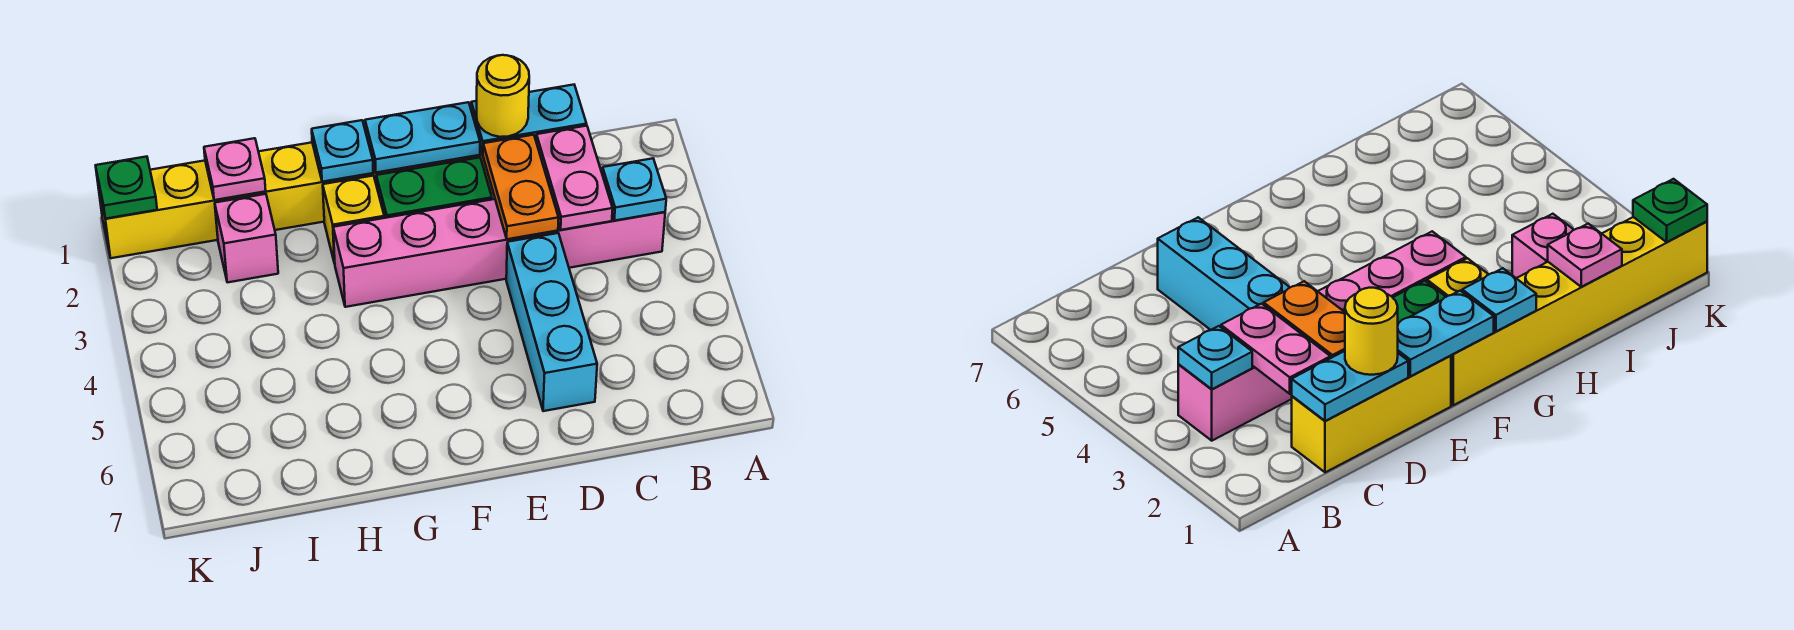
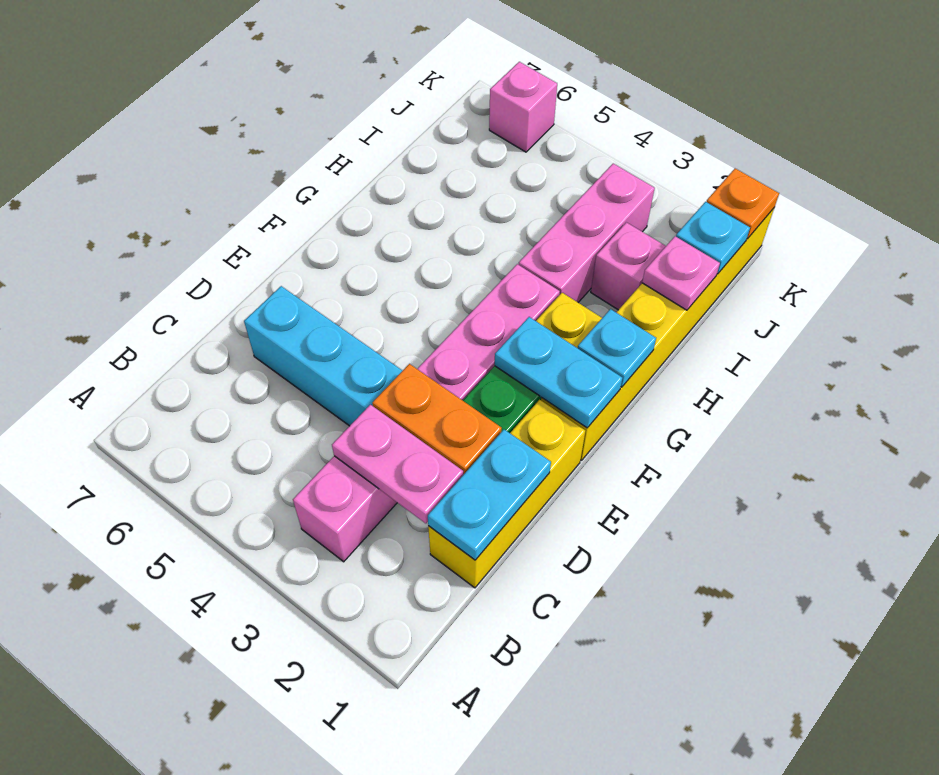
cyan 1x1 plate [602,158,666,221] -> cyan 1x1 plate moved to [676,202,750,274]
yellow 1x1 round brick [477,55,529,137] -> none
cyan 1x2 plate [365,102,480,173] -> cyan 1x2 plate turned to [495,317,622,428]
none -> pink 1x3 brick [519,164,655,302]
green 1x1 plate [96,157,157,219] -> orange 1x1 plate [707,169,779,239]
none -> pink 1x1 brick [489,62,557,152]

